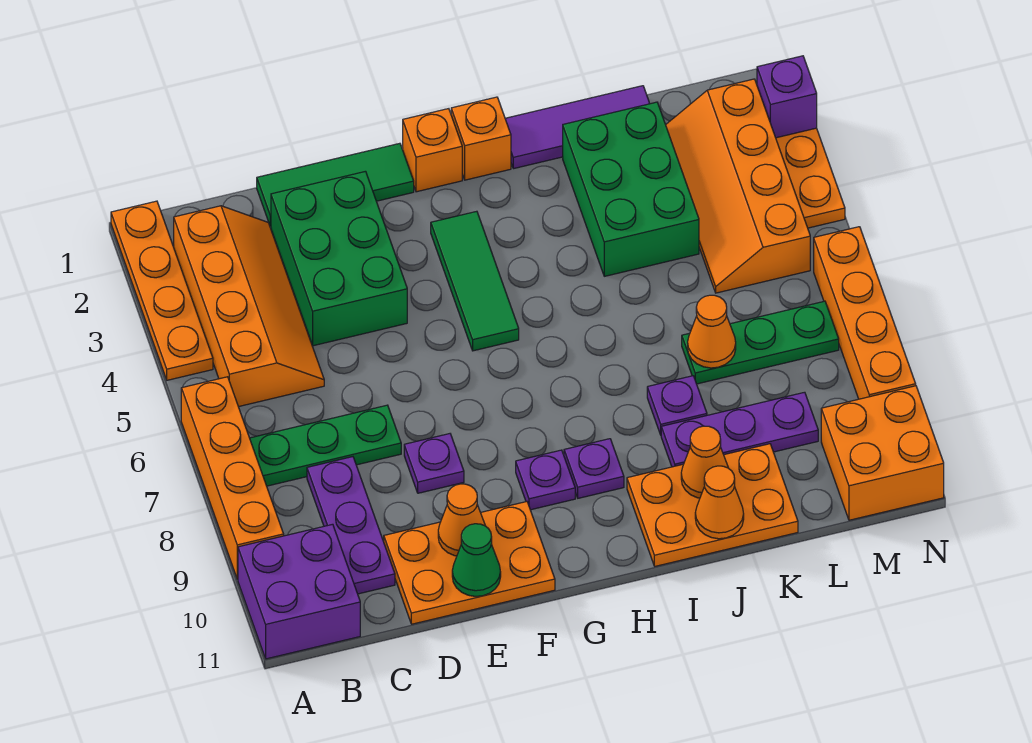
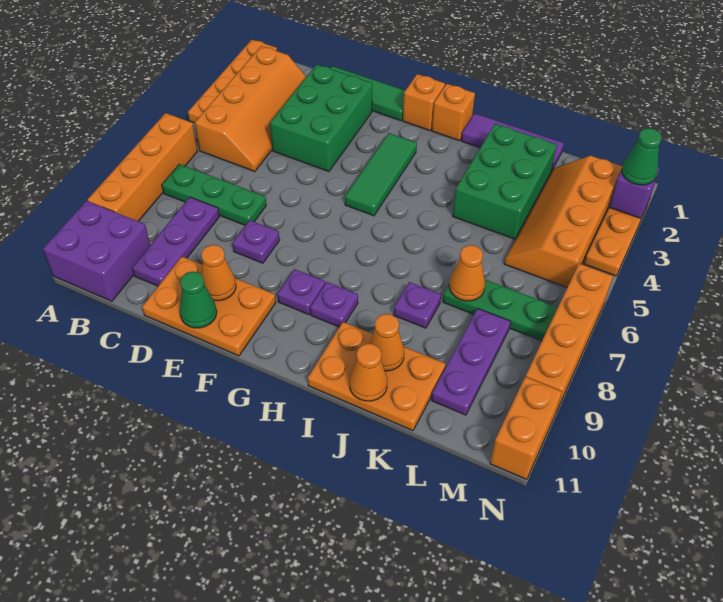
purple 1x3 plate [661,392,818,467] -> purple 1x3 plate turned to [431,308,511,415]
orange 2x2 brick [821,386,944,520] -> orange 1x2 brick [490,377,562,479]
none -> green 1x1 cone [622,128,662,185]

